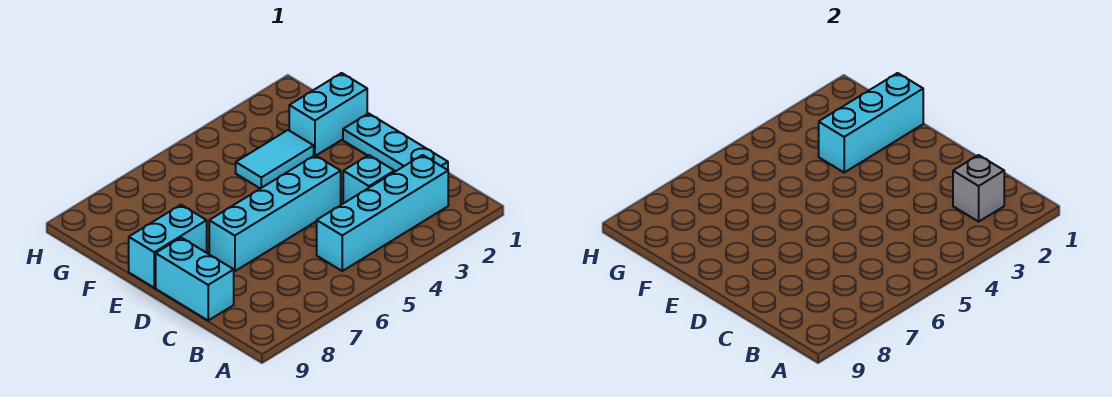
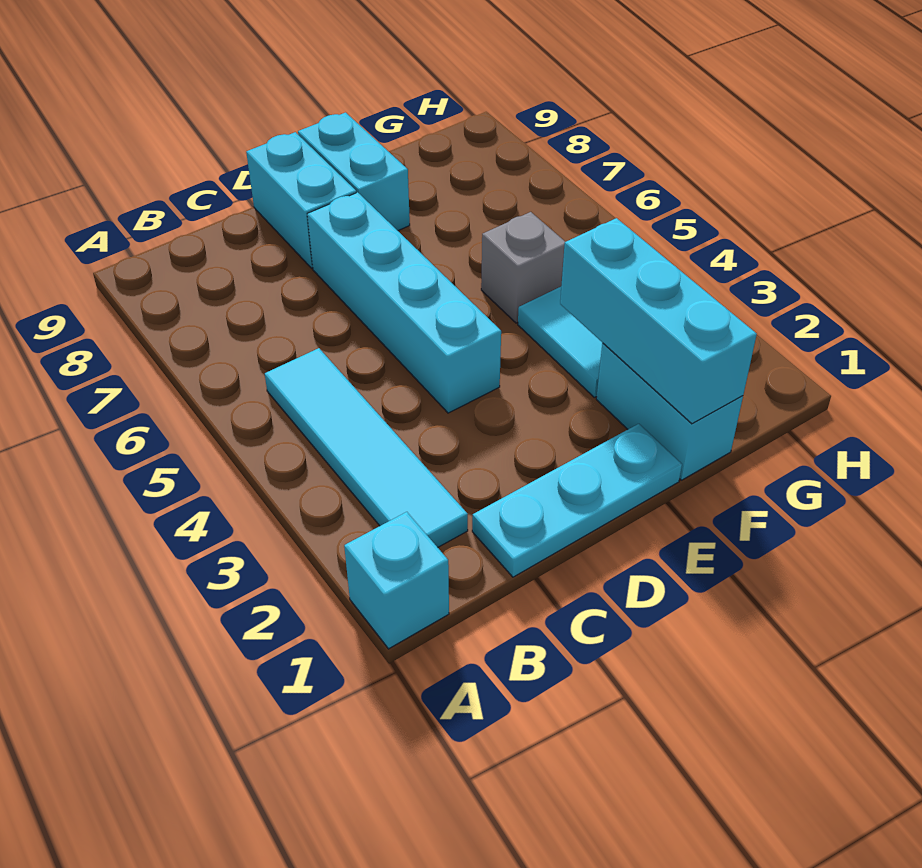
cyan 1x4 brick [317,155,448,271] -> cyan 1x4 tile [265,348,468,547]
grey 1x1 brick [953,155,1004,222] -> grey 1x1 brick moved to [481,212,565,323]
cyan 1x1 brick [343,155,394,203] -> cyan 1x1 brick moved to [344,512,449,649]
cyan 1x2 brick [156,238,234,320] -> cyan 1x2 brick turned to [246,132,356,268]

